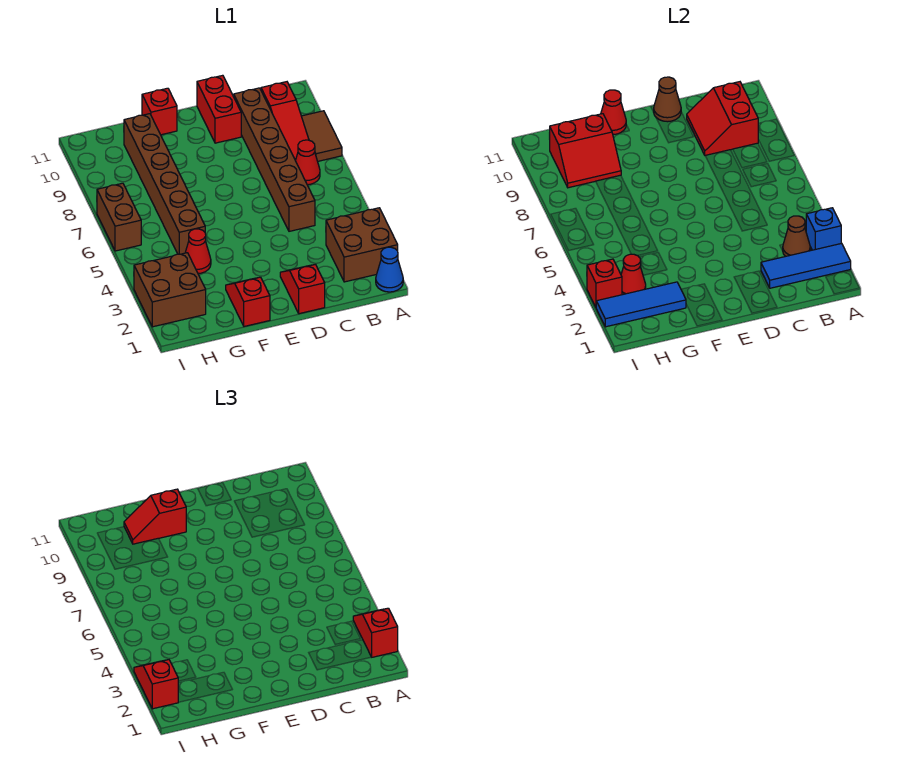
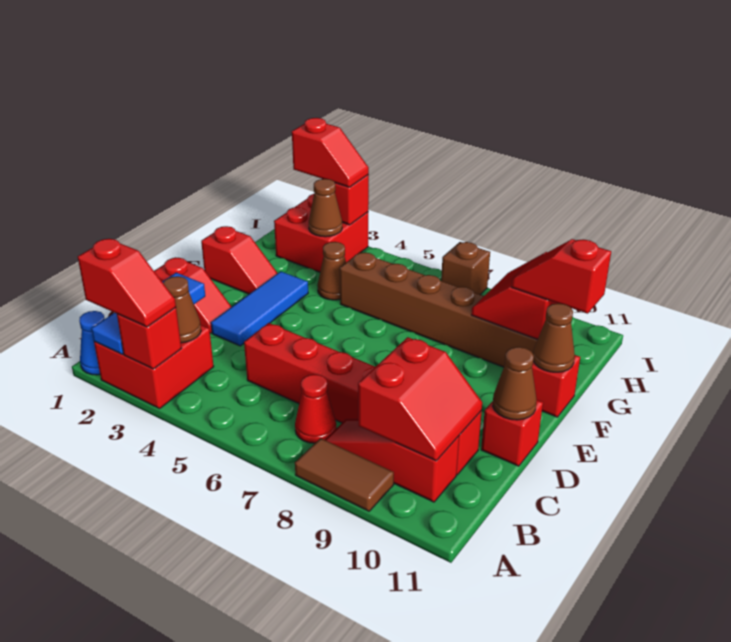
brown 2x2 brick [326,208,398,282] -> red 2x2 brick [94,325,214,409]
blue 1x1 brick [806,208,841,250] -> red 1x1 brick [117,308,182,369]
red 2x2 slope [687,82,758,155] -> red 2x2 slope turned to [358,337,482,461]
brown 1x6 brick [234,88,315,231] -> red 1x6 brick [244,323,482,475]
red 1x2 brick [197,75,241,143] -> red 1x1 brick [481,400,543,466]
red 1x2 slope [124,489,186,544] -> red 1x2 slope turned to [511,239,611,314]
red 1x1 cone [601,90,626,134] -> brown 1x1 cone [533,303,575,372]
blue 1x3 tile [596,282,686,327] -> blue 1x3 tile moved to [211,271,308,346]
red 1x1 cone [185,229,211,274] -> brown 1x1 cone [318,242,346,300]
brown 2x2 brick [134,253,206,327] -> red 2x2 brick [274,194,368,272]
red 1x1 cone [621,254,646,295] -> brown 1x1 cone [309,179,342,237]
brown 1x2 brick [97,183,141,251] -> brown 1x1 brick [441,242,490,295]

